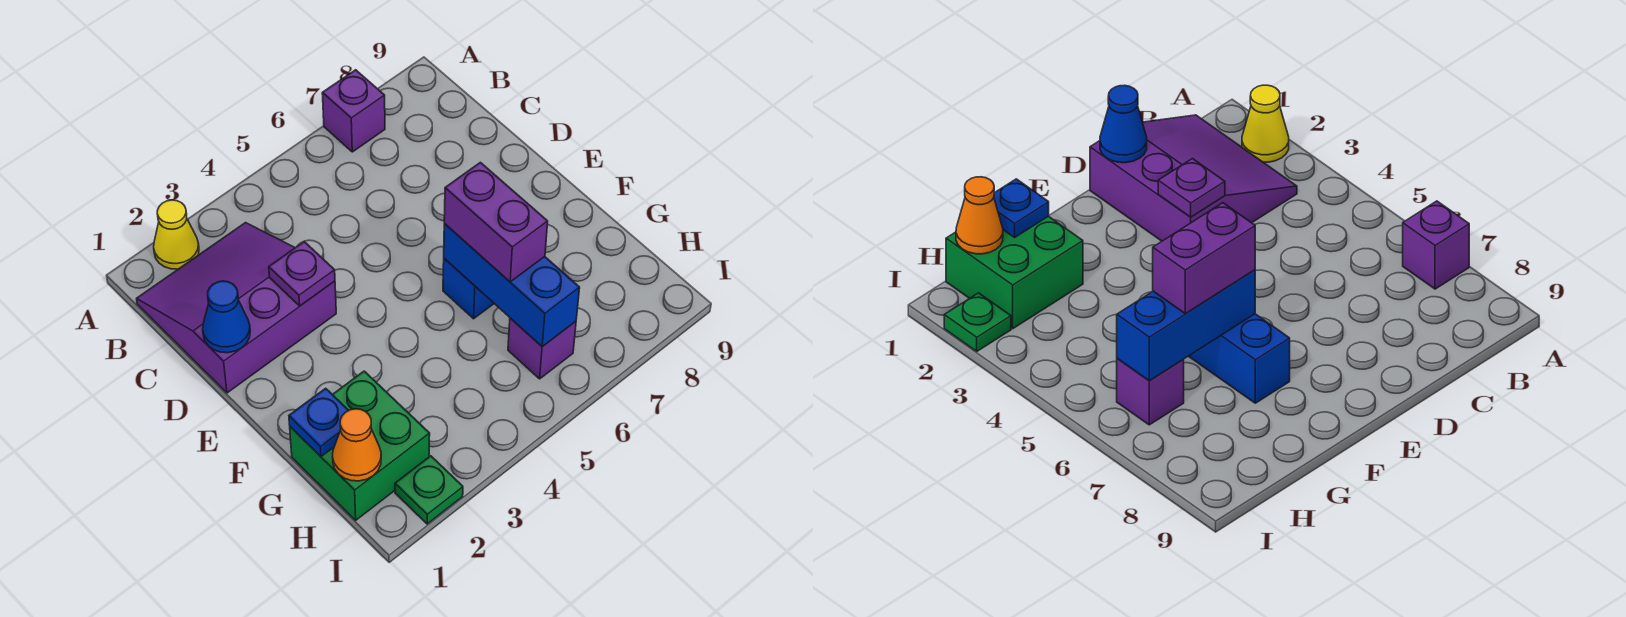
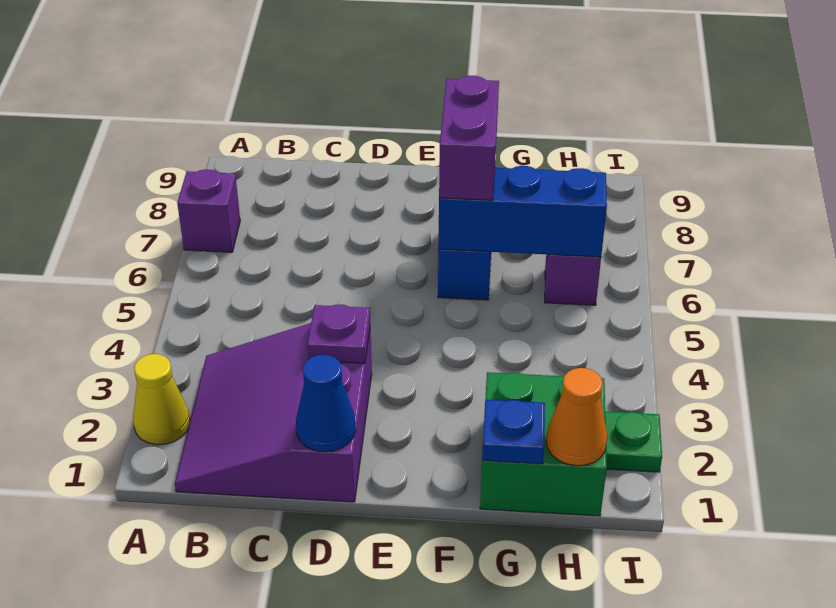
purple 1x2 brick [444,162,548,282] -> purple 1x2 brick turned to [439,76,499,200]

